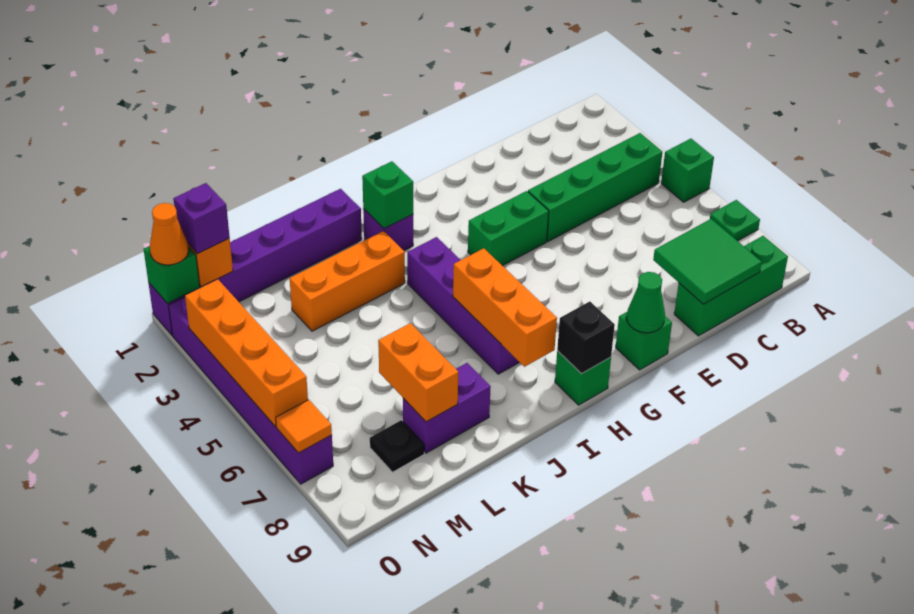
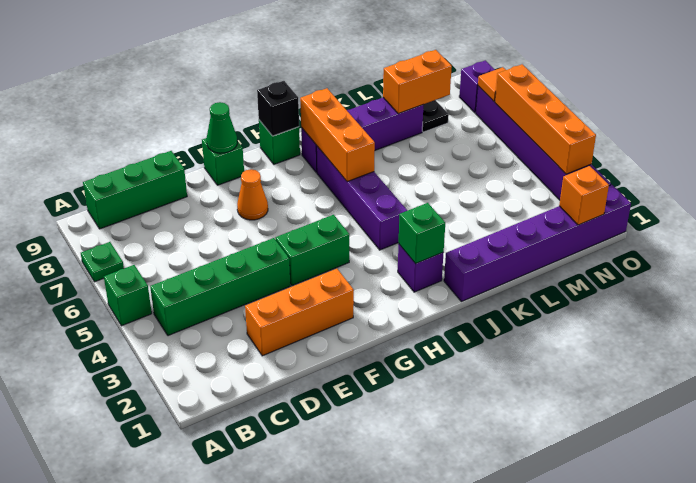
green 2x2 tile [653,219,762,304] -> none
orange 1x3 brick [290,231,405,331] -> orange 1x3 brick moved to [245,269,354,356]
purple 1x2 brick [403,363,491,453] -> purple 1x4 brick [301,98,423,172]
orange 1x2 brick [378,323,458,422] -> orange 1x2 brick turned to [383,50,452,114]
purple 1x1 brick [173,183,230,254] -> purple 1x1 brick moved to [459,60,495,113]
green 1x1 brick [144,246,200,304] -> none
orange 1x1 cone [150,203,188,265] -> orange 1x1 cone moved to [237,169,268,220]

